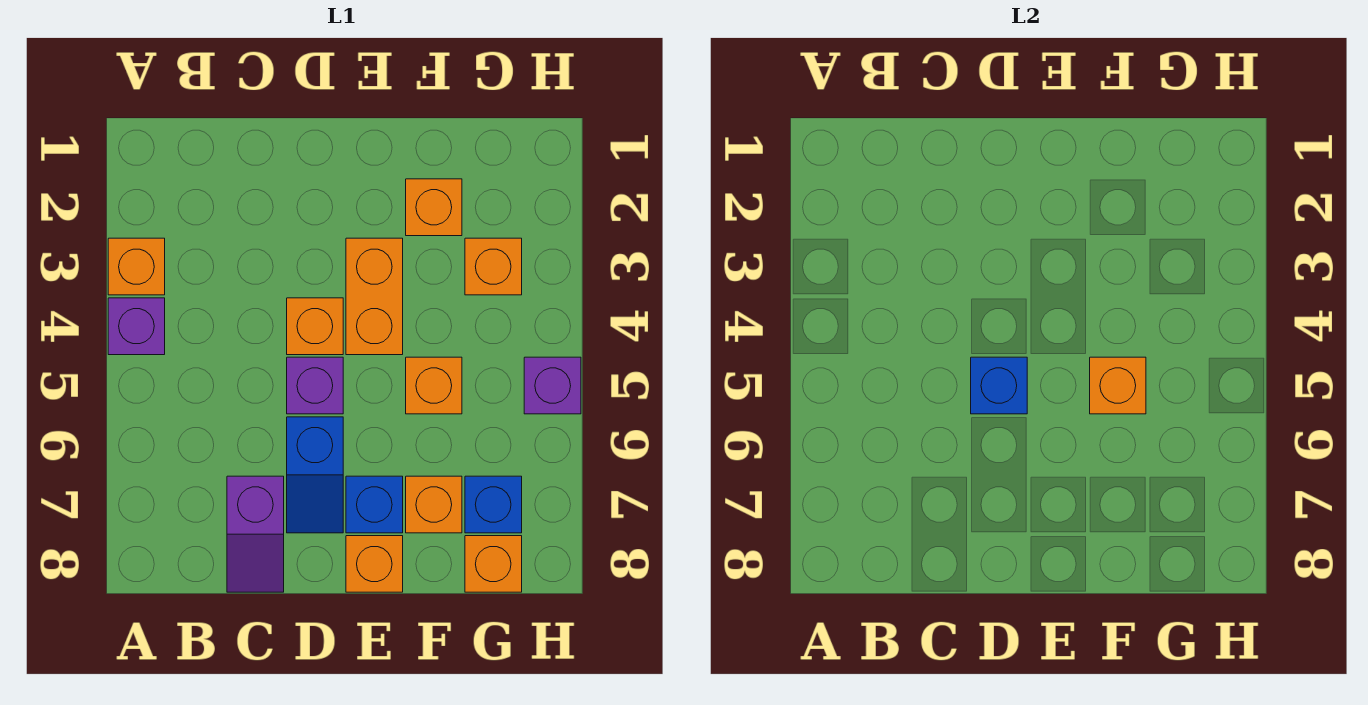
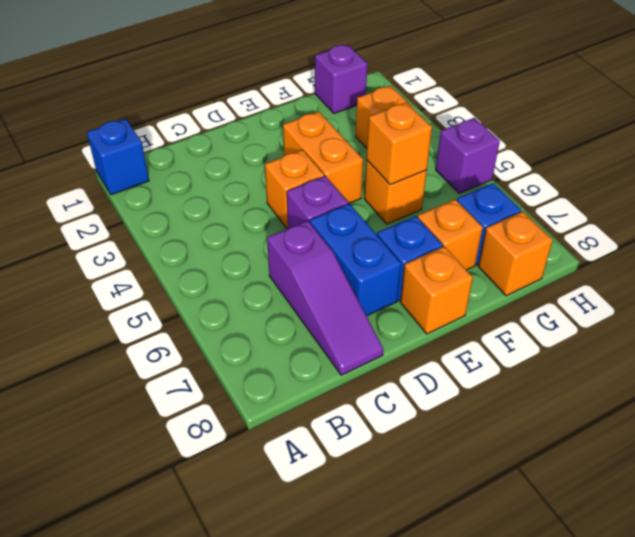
orange 1x1 brick [108,238,165,295] -> none
purple 1x1 brick [108,298,165,355] -> purple 1x1 brick moved to [315,44,368,114]
purple 1x2 slope [227,476,284,592] -> purple 1x3 slope [267,221,383,375]
blue 1x1 brick [971,357,1027,414] -> blue 1x1 brick moved to [87,119,149,195]
blue 1x2 slope [287,417,343,533] -> blue 1x2 brick [310,204,401,316]
orange 1x1 brick [406,179,462,236] -> none

